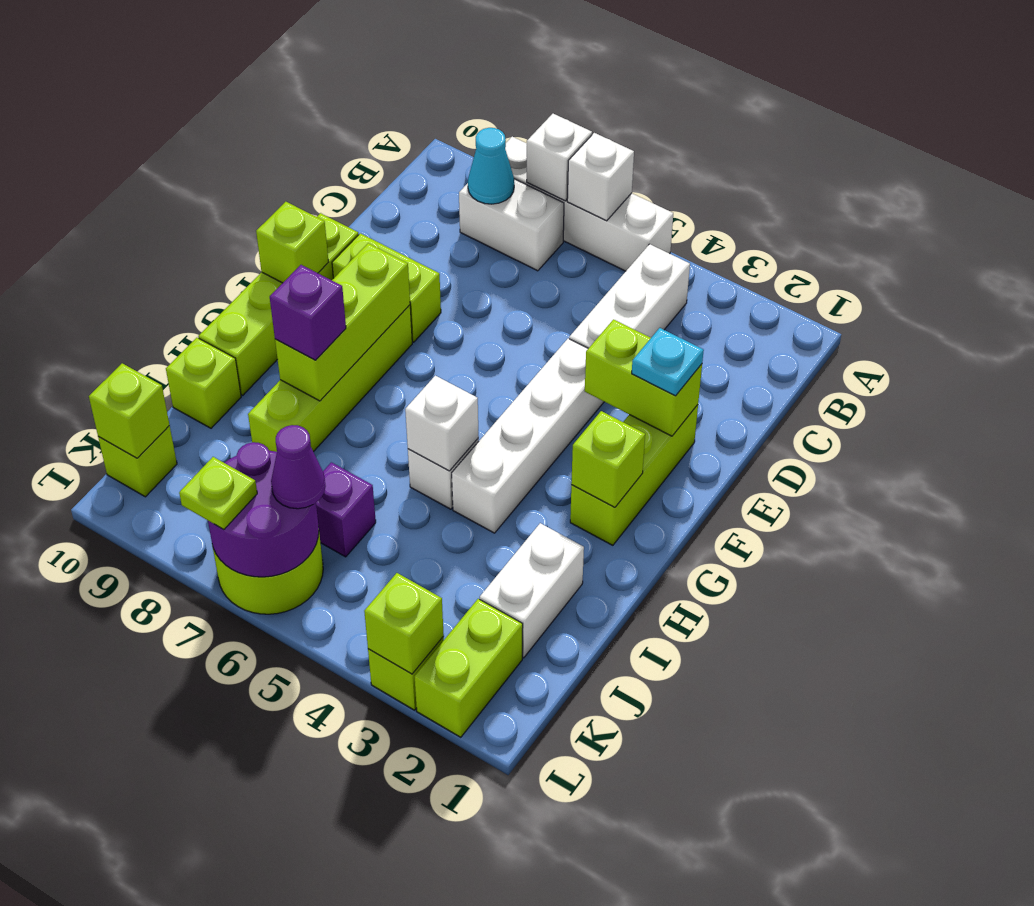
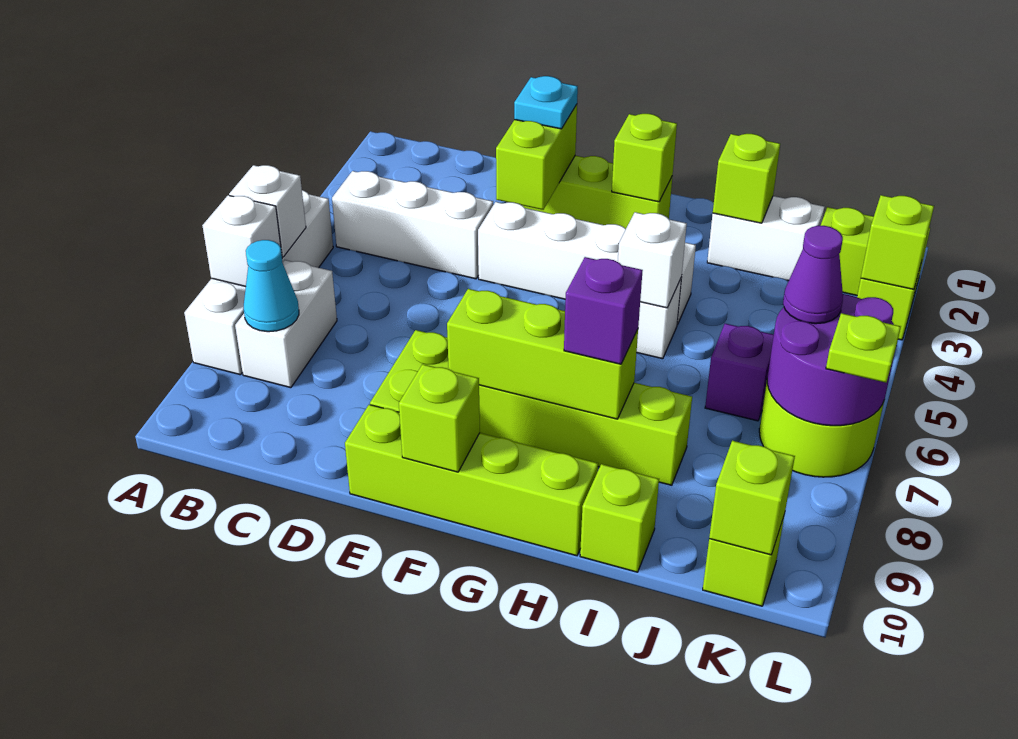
none -> lime 1x1 brick [713,134,780,223]

